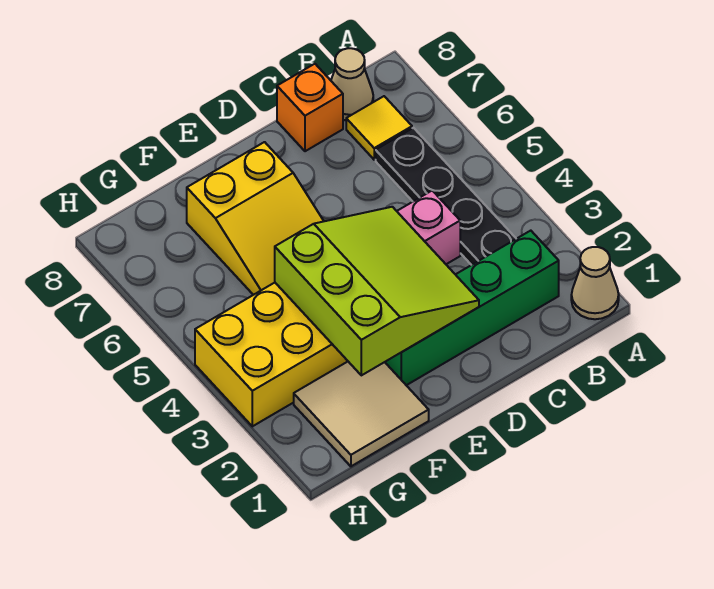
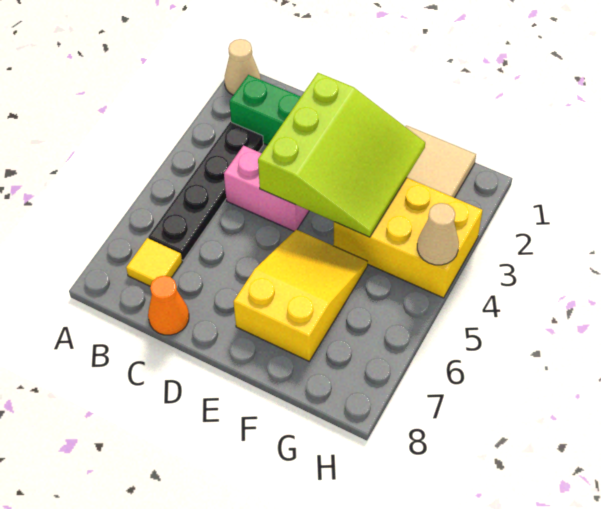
tan 1x1 cone [331,48,373,120] -> tan 1x1 cone moved to [417,203,459,265]
orange 1x1 brick [277,64,343,151] -> orange 1x1 cone [148,276,189,335]
lime 3x3 slope [275,207,479,375] -> lime 3x3 slope turned to [258,73,425,237]

